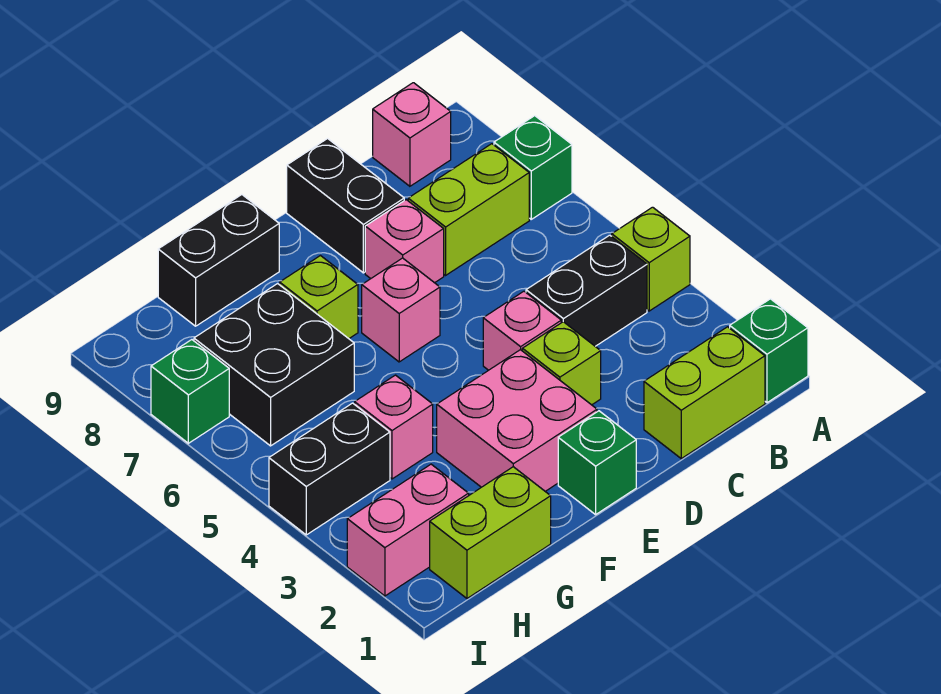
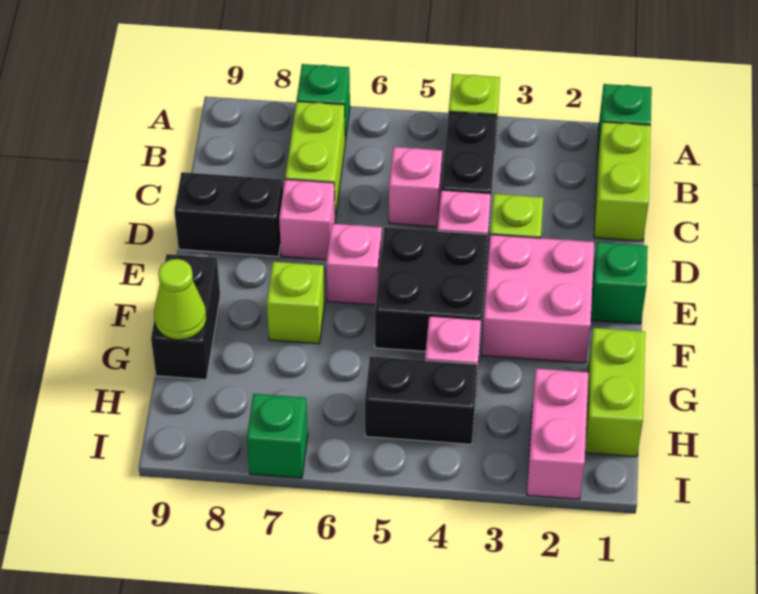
pink 1x1 brick [373,83,451,186] -> pink 1x1 brick moved to [389,147,442,227]
black 2x2 brick [194,284,354,446] -> black 2x2 brick moved to [375,227,488,352]
none -> lime 1x1 cone [154,259,206,340]
black 1x2 brick [269,403,390,535] -> black 1x2 brick turned to [365,356,478,444]

